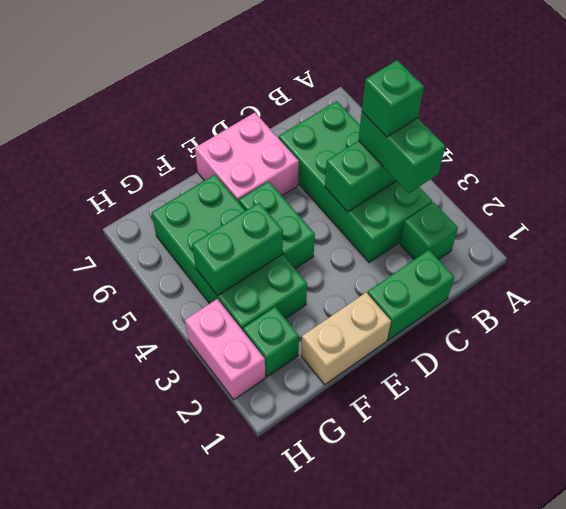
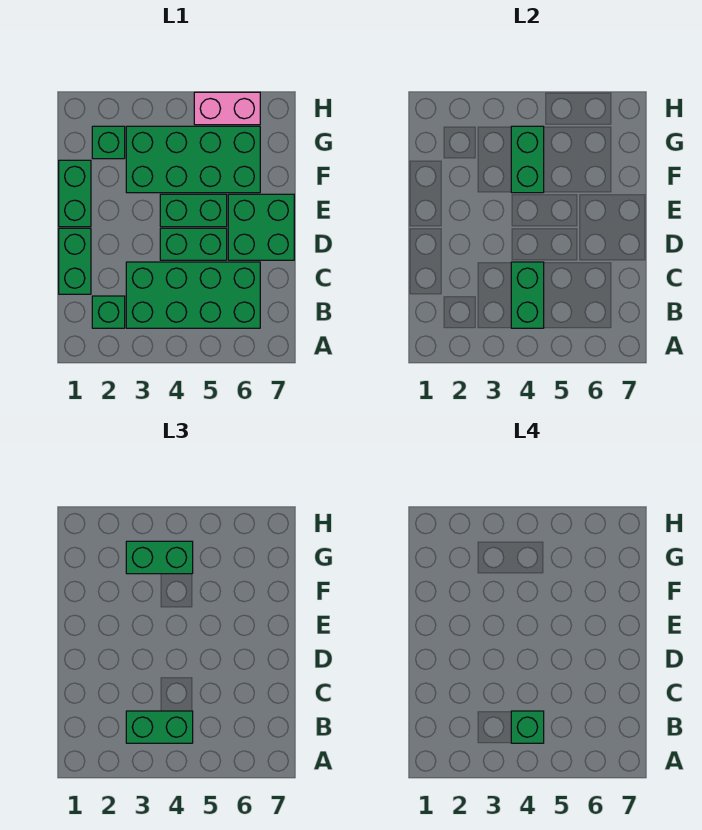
none -> green 1x2 brick [160,228,227,260]
pink 2x2 brick [195,113,299,202] -> green 2x2 brick [228,194,294,260]
tan 1x2 brick [301,293,391,385] -> green 1x2 brick [59,160,91,227]
none -> green 1x2 brick [126,541,193,574]
pink 1x2 brick [185,299,266,400] -> pink 1x2 brick moved to [194,92,260,125]

